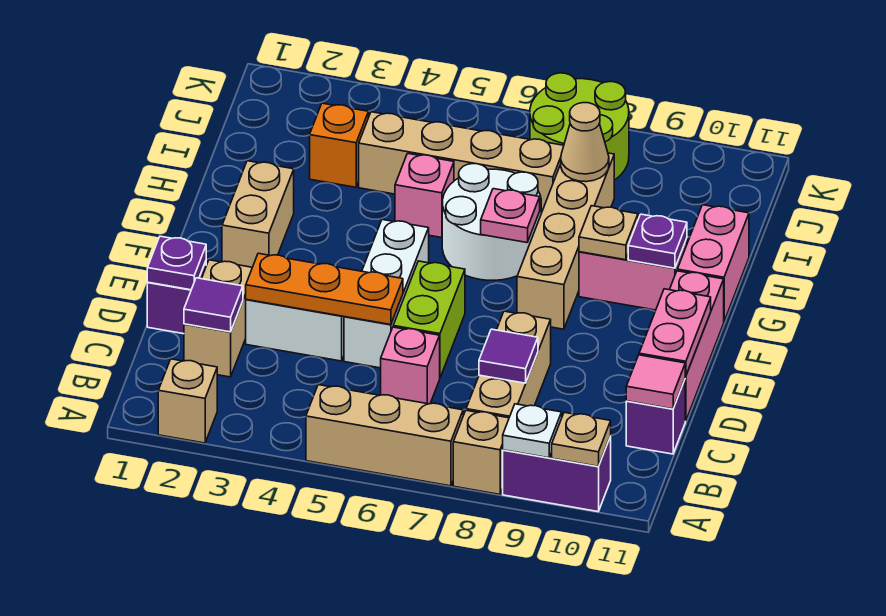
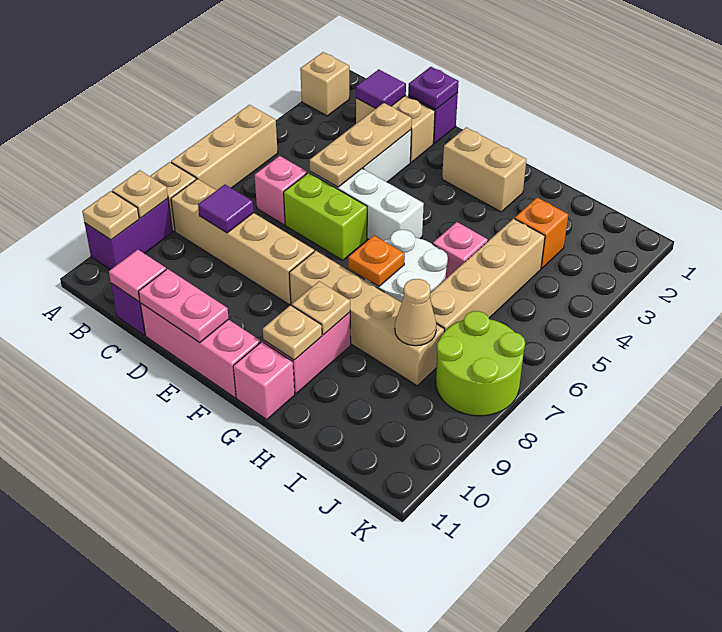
white 1x1 plate [503,404,562,458] -> tan 1x1 plate [112,170,168,218]
tan 1x3 brick [466,311,551,418] -> tan 1x4 brick [171,179,314,305]
orange 1x3 plate [246,253,403,325] -> tan 1x3 plate [310,103,412,187]
pink 1x1 plate [481,189,540,242] -> orange 1x1 plate [348,236,405,287]
purple 1x1 plate [628,214,687,268] -> tan 1x1 plate [263,305,322,360]
pink 1x2 brick [677,205,749,321] -> pink 1x1 brick [233,342,295,419]

